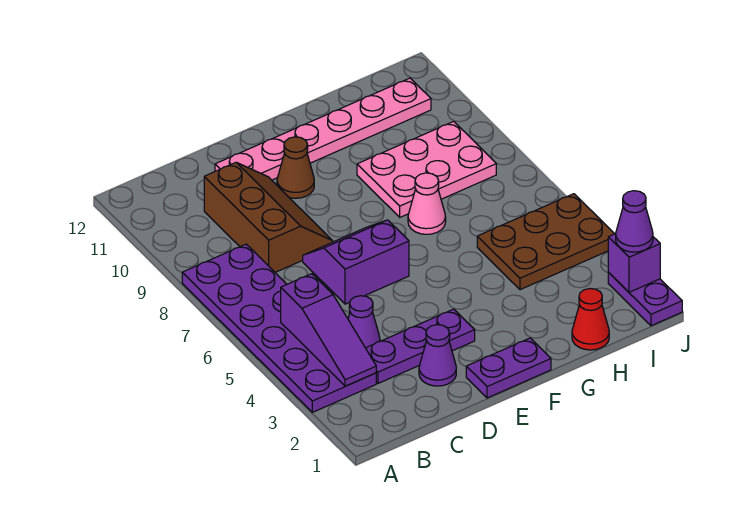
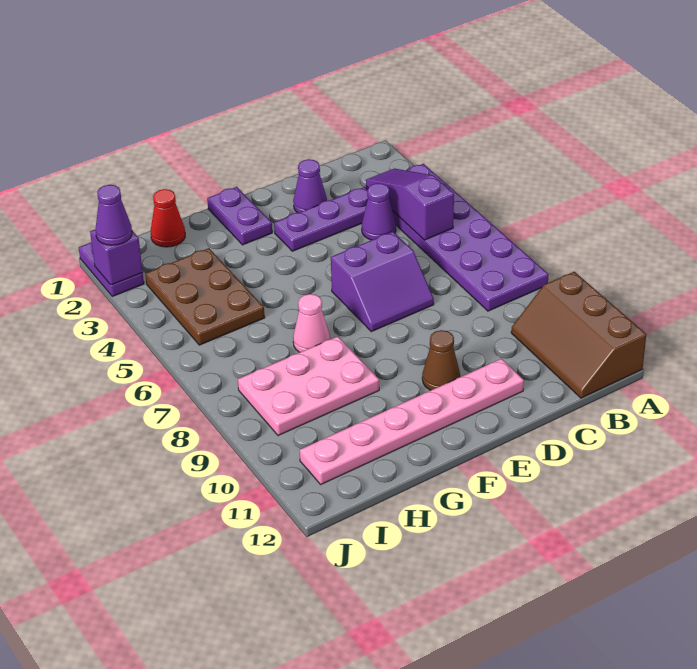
brown 2x3 slope [204,163,333,272] -> brown 2x3 slope moved to [511,272,646,398]
purple 1x2 plate [466,338,551,398] -> purple 1x2 plate turned to [207,187,272,245]
brown 2x3 plate [477,194,614,290] -> brown 2x3 plate turned to [145,248,265,345]

